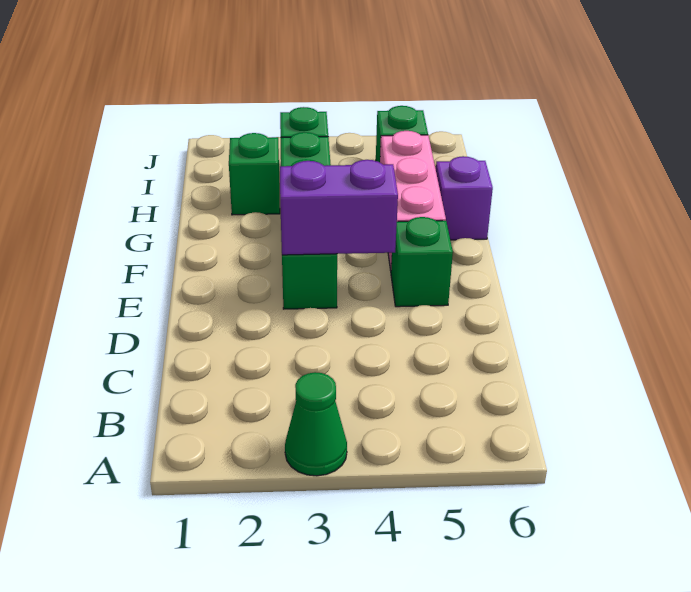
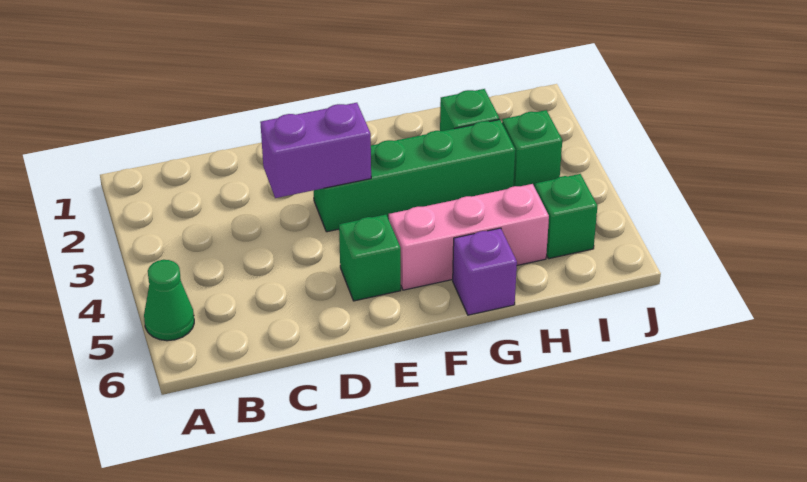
green 1x1 cone [285,372,347,476] -> green 1x1 cone moved to [144,260,194,341]
purple 1x2 brick [280,160,398,255] -> purple 1x2 brick turned to [260,103,371,198]

